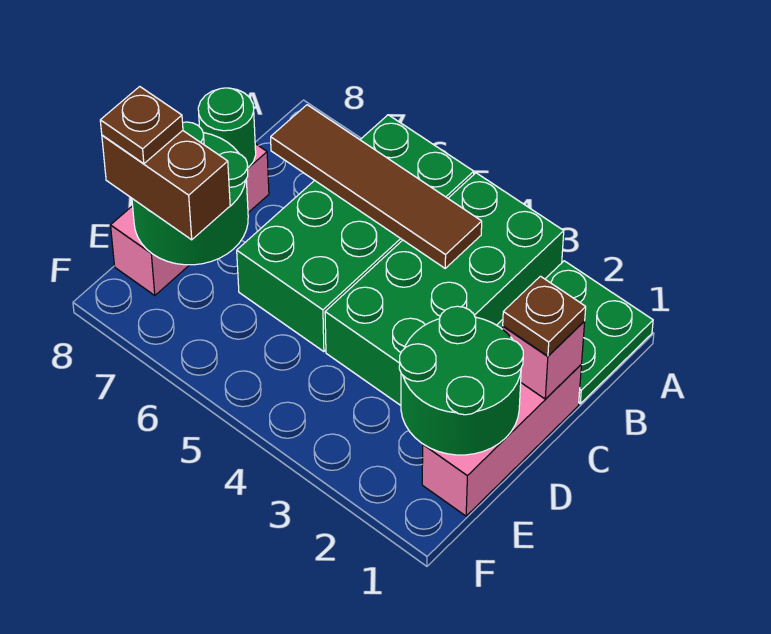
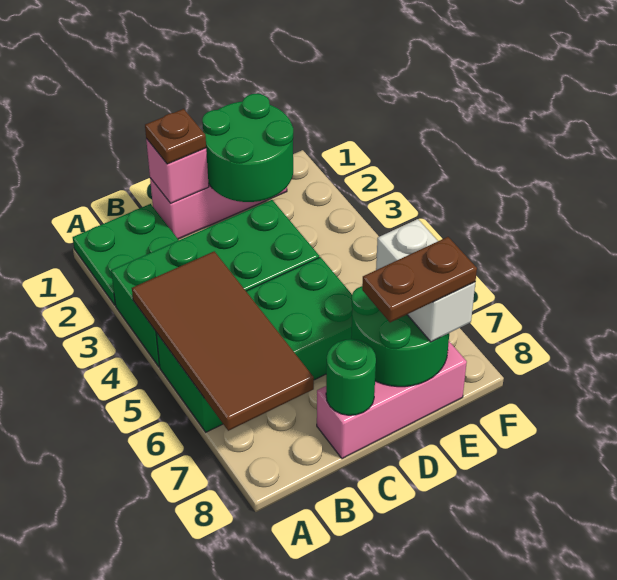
brown 1x4 tile [271,105,482,268] -> brown 2x4 tile [132,251,314,431]
brown 1x2 brick [102,131,230,240] -> white 1x2 brick [376,219,475,342]
brown 1x1 plate [100,87,183,164] -> brown 1x2 plate [362,237,477,322]

